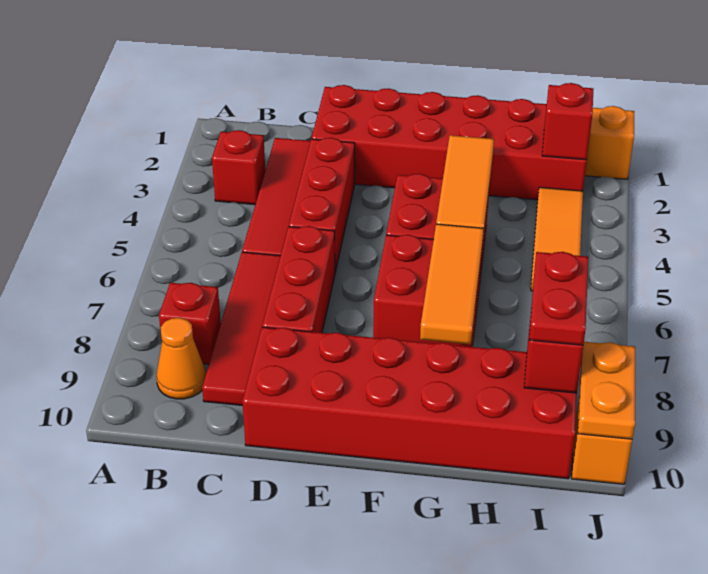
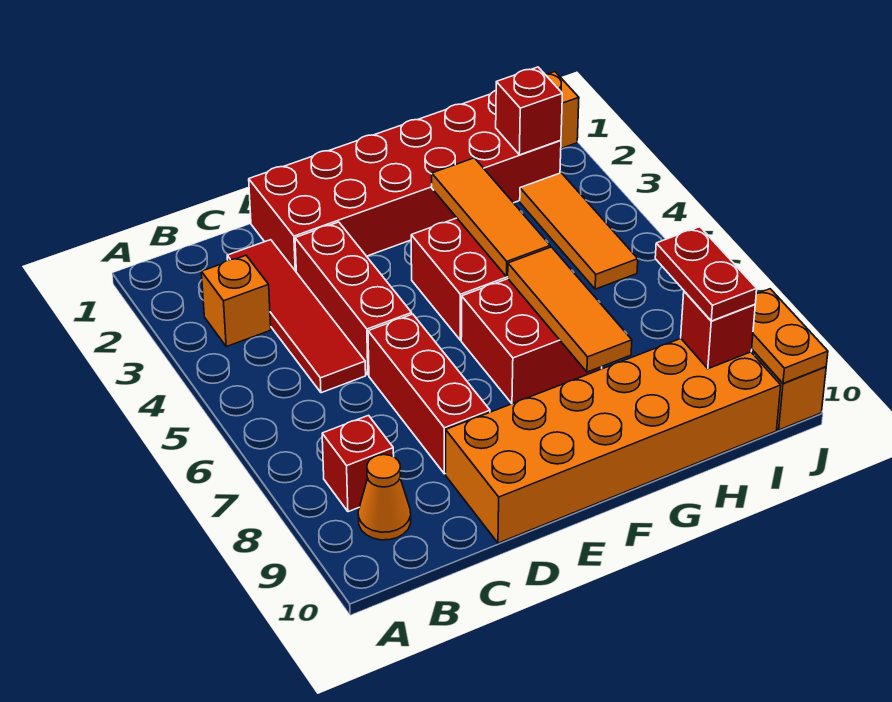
red 1x1 brick [212,130,265,205] -> orange 1x1 brick [201,255,271,347]
red 1x4 tile [202,252,280,406] -> none
red 2x6 brick [242,327,577,479] -> orange 2x6 brick [446,339,781,543]

